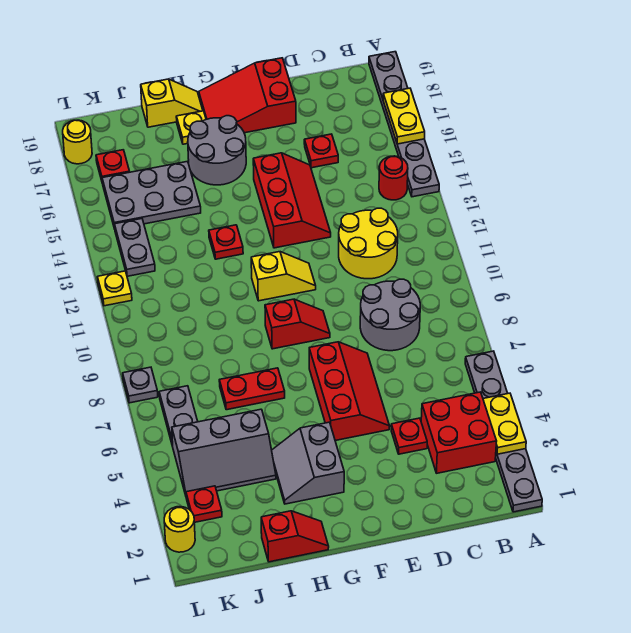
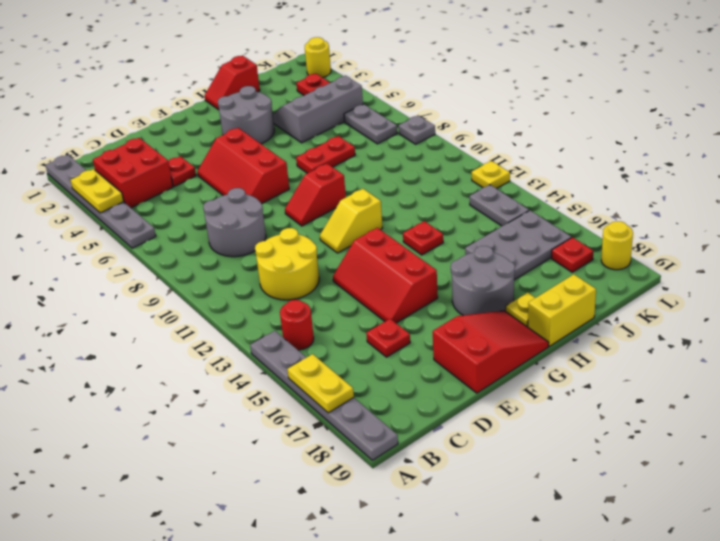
grey 2x2 slope [272,422,344,504] -> grey 2x2 round brick [218,86,274,144]
yellow 1x2 slope [141,79,203,127] -> yellow 1x2 brick [528,274,596,346]

